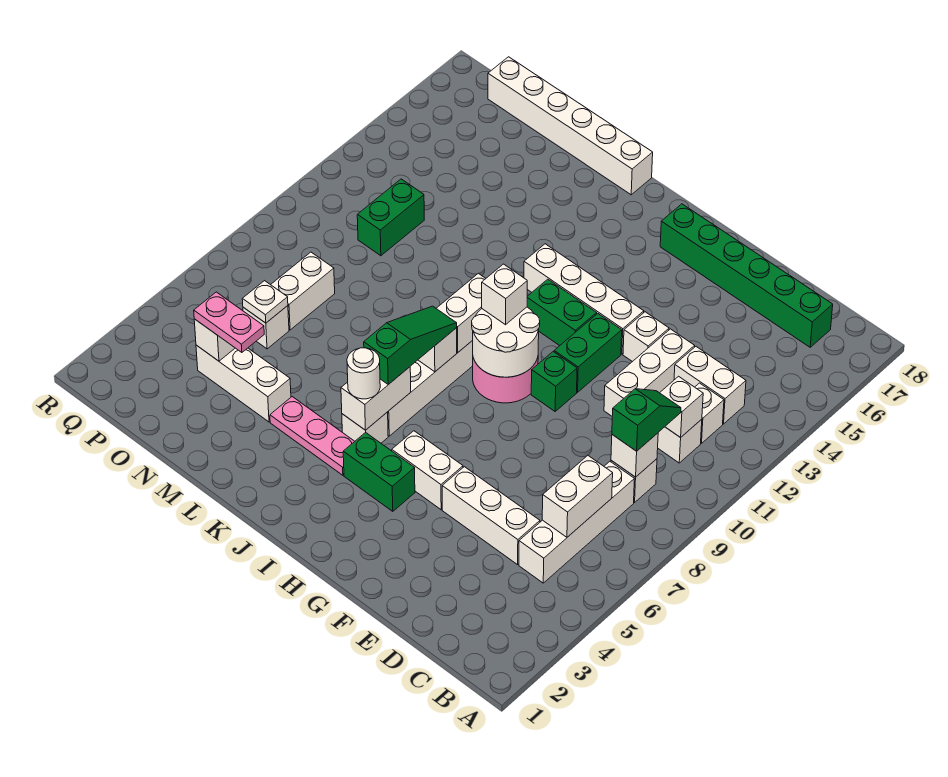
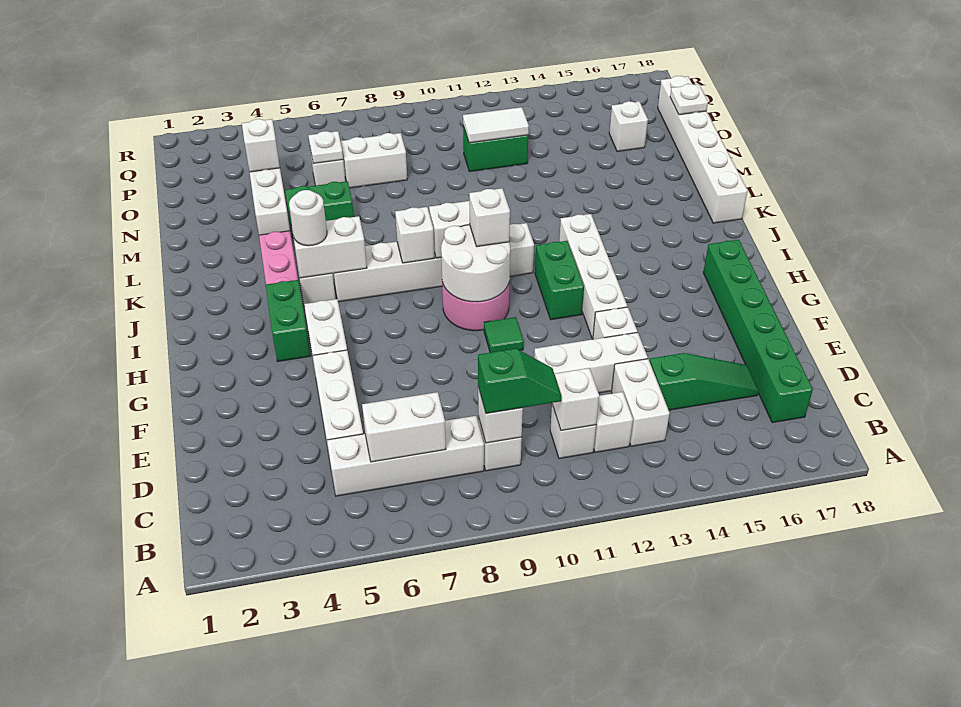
green 1x1 brick [531,352,577,411] -> green 1x1 tile [484,317,524,353]
green 1x2 brick [554,314,622,392] -> green 1x2 brick moved to [285,181,354,239]
green 1x3 slope [364,306,457,384] -> green 1x3 slope moved to [650,353,759,410]
pink 1x2 plate [194,292,264,352] -> none
none -> white 1x2 tile [463,107,529,143]
none -> white 1x1 brick [609,101,648,151]
none -> white 1x1 plate [670,84,708,115]

